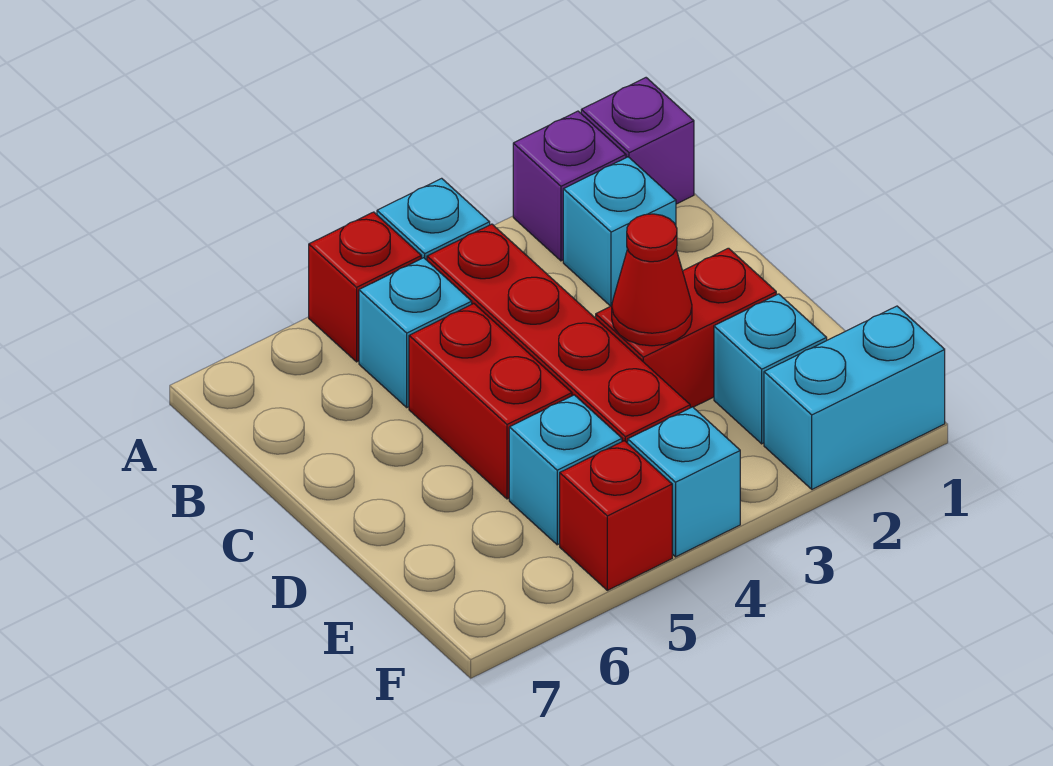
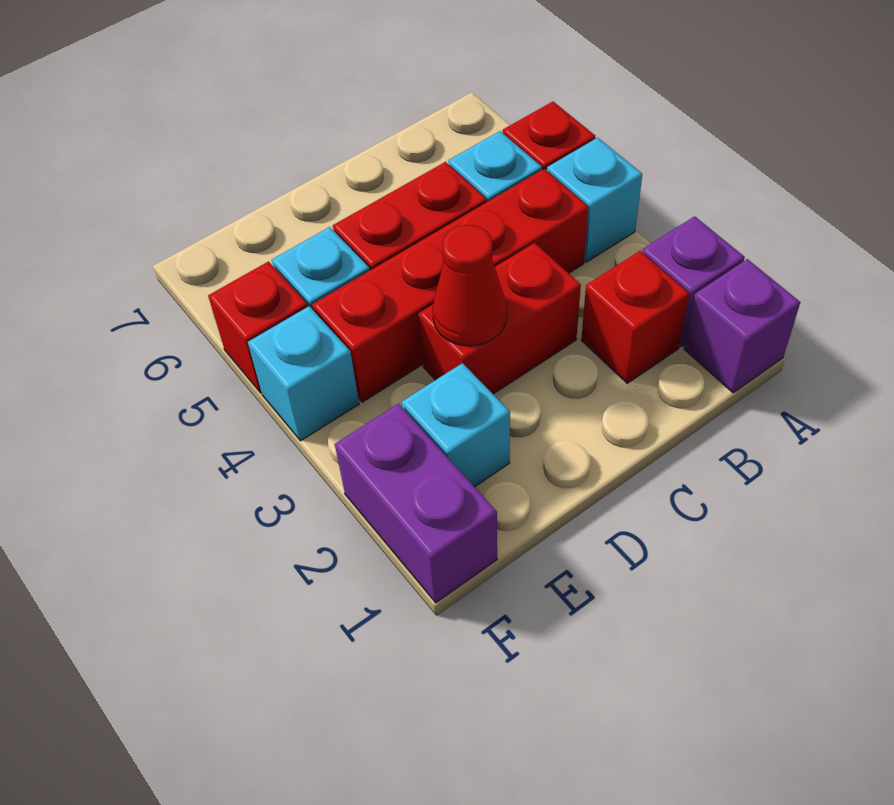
cyan 1x1 brick [563,157,676,306] -> red 1x1 brick [581,251,690,383]
red 1x2 brick [596,248,776,408] -> red 1x2 brick turned to [419,243,581,394]
cyan 1x2 brick [764,306,945,489] -> purple 1x2 brick [335,404,497,603]

